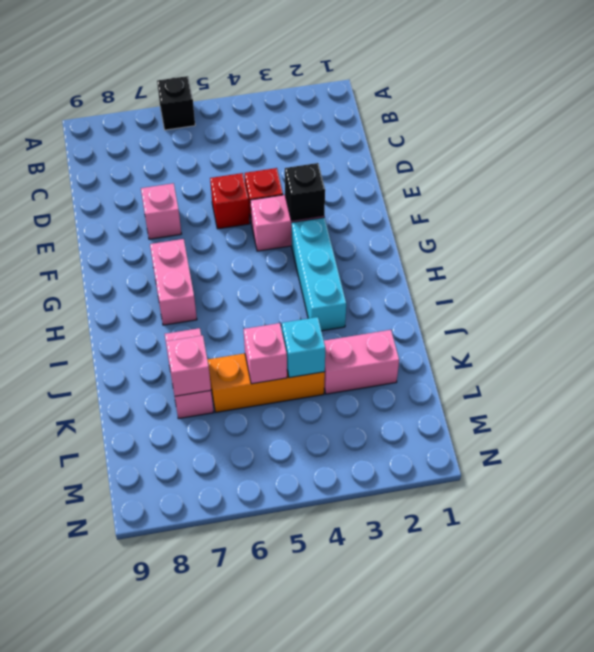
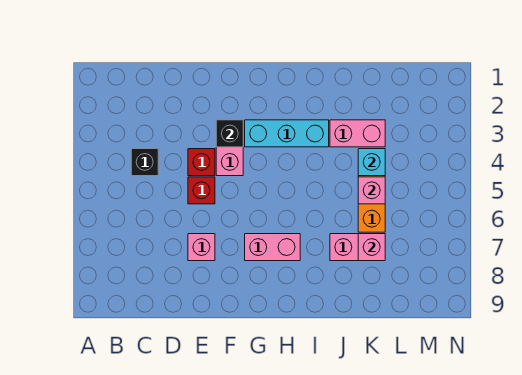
black 1x1 brick [157,76,195,130] -> black 1x1 brick moved to [131,149,158,176]
pink 1x2 brick [324,330,399,394] -> pink 1x2 brick turned to [330,120,385,147]

